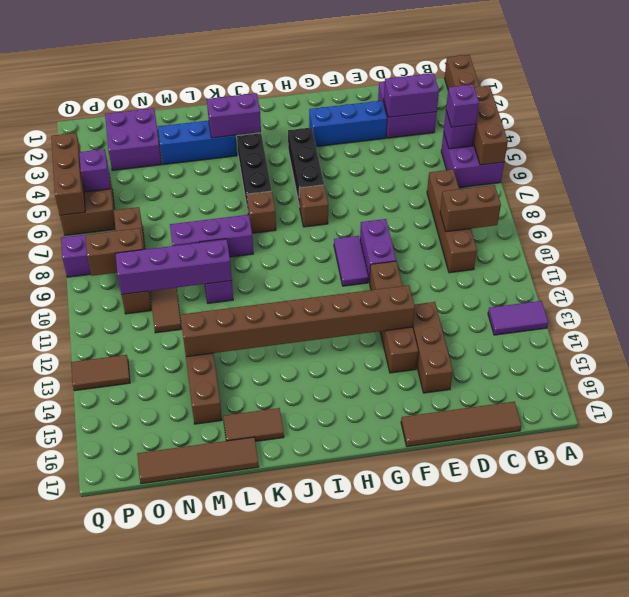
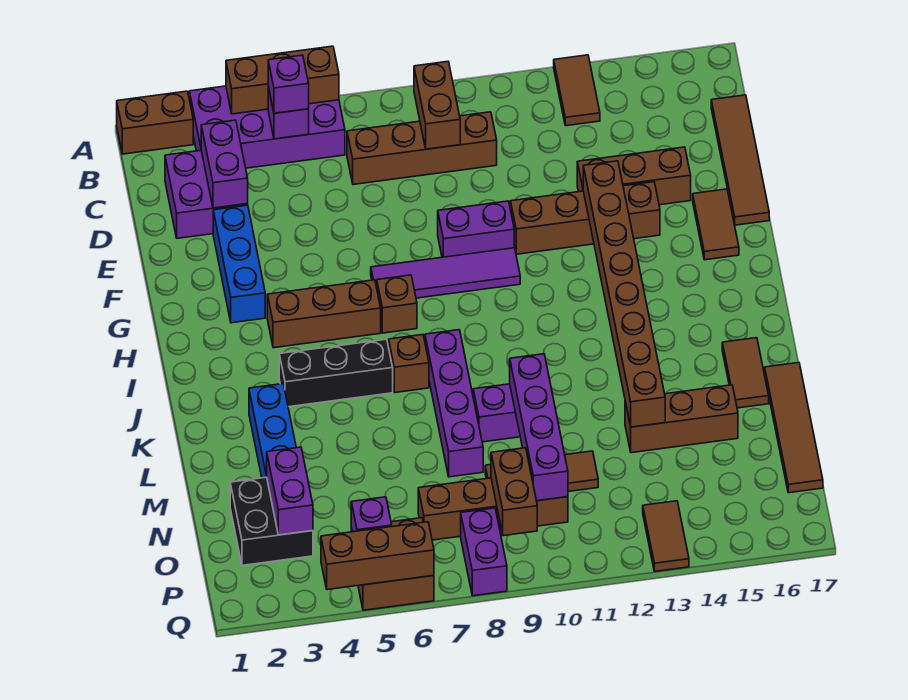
purple 2x2 brick [441,132,504,188] -> purple 2x4 brick [189,86,345,168]
purple 1x2 tile [488,301,548,335] -> brown 1x2 tile [554,55,600,126]
none -> brown 1x2 tile [693,189,739,260]
purple 1x2 tile [334,236,368,286] -> purple 1x4 tile [371,248,520,298]
black 1x3 brick [288,127,324,207] -> brown 1x3 brick [267,280,381,348]
purple 1x2 brick [207,93,261,138] -> purple 1x2 brick moved to [267,447,313,535]
purple 1x3 brick [170,215,253,257] -> purple 1x4 brick [425,330,483,477]
purple 2x2 brick [105,108,161,171] -> black 2x2 brick [230,477,313,565]

